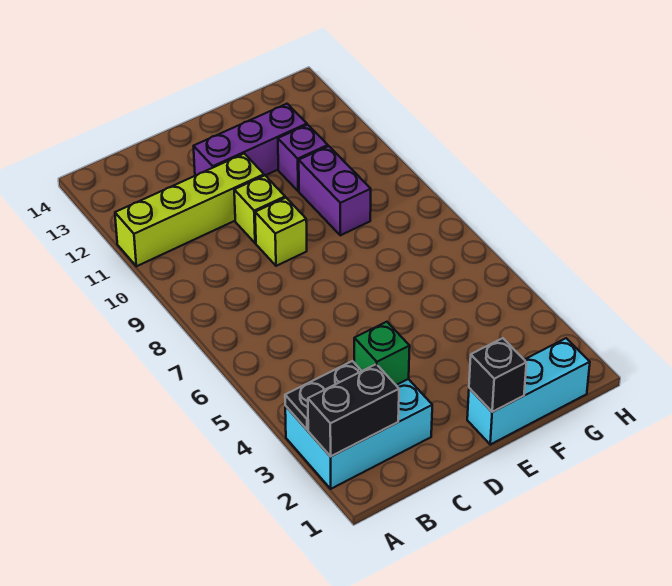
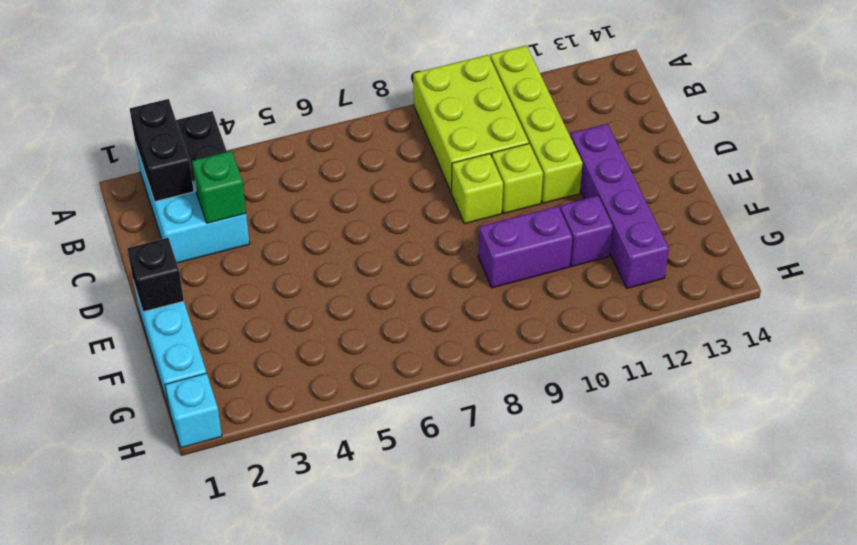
none -> lime 2x3 brick [413,55,529,193]
purple 1x3 brick [194,104,307,176] -> purple 1x4 brick [570,124,669,288]
none -> cyan 1x1 brick [165,373,222,448]

